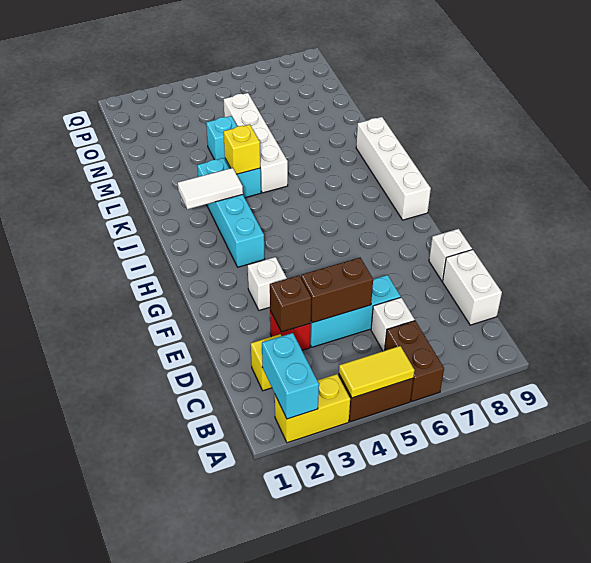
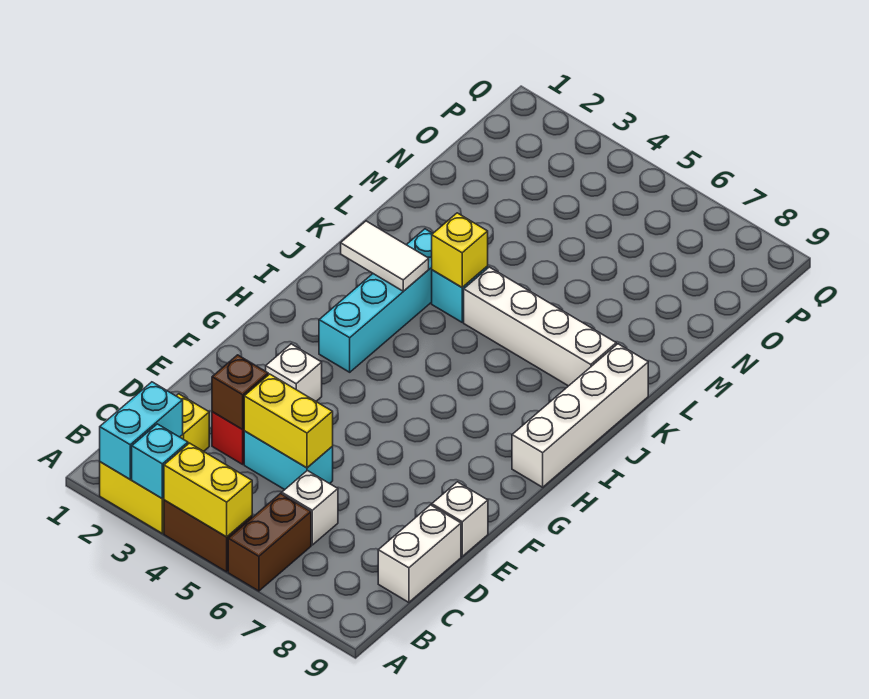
yellow 1x2 tile [339,346,414,398] -> yellow 1x2 brick [164,443,252,537]
cyan 1x3 brick [310,275,401,347] -> cyan 1x2 brick [244,431,333,490]
brown 1x2 brick [301,258,373,323] -> yellow 1x2 brick [244,374,333,468]
white 1x4 brick [223,93,288,193] -> white 1x4 brick turned to [464,267,616,386]
cyan 1x1 brick [206,116,237,160] -> cyan 1x1 brick moved to [132,424,188,499]

